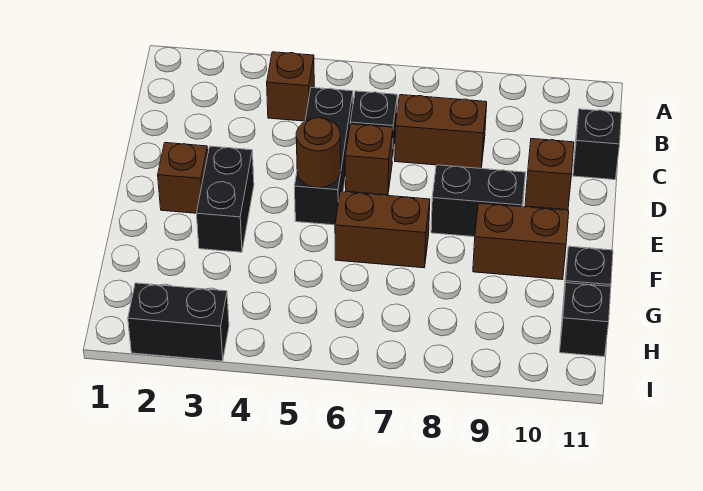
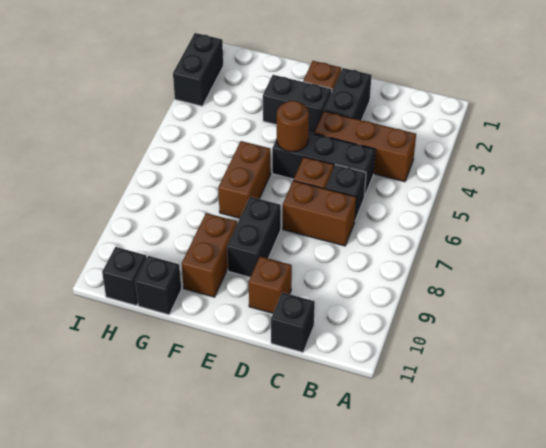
brown 1x1 brick [267,52,314,121] -> brown 1x3 brick [314,111,416,182]
brown 1x2 brick [395,95,487,168] -> brown 1x2 brick turned to [283,181,356,246]
none -> black 1x2 brick [324,68,372,120]

